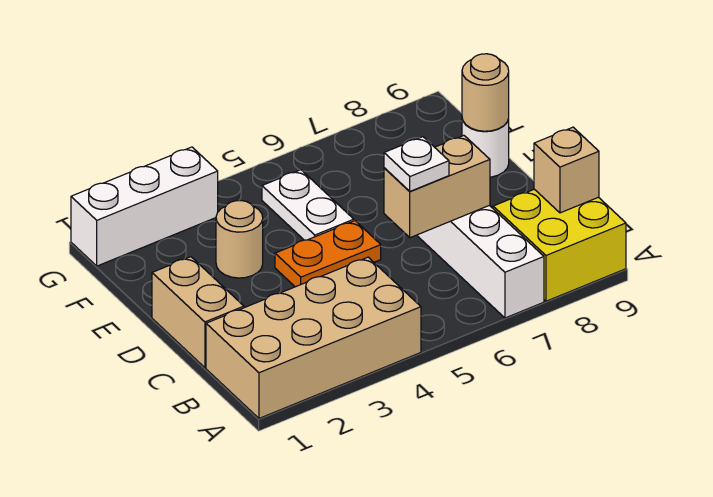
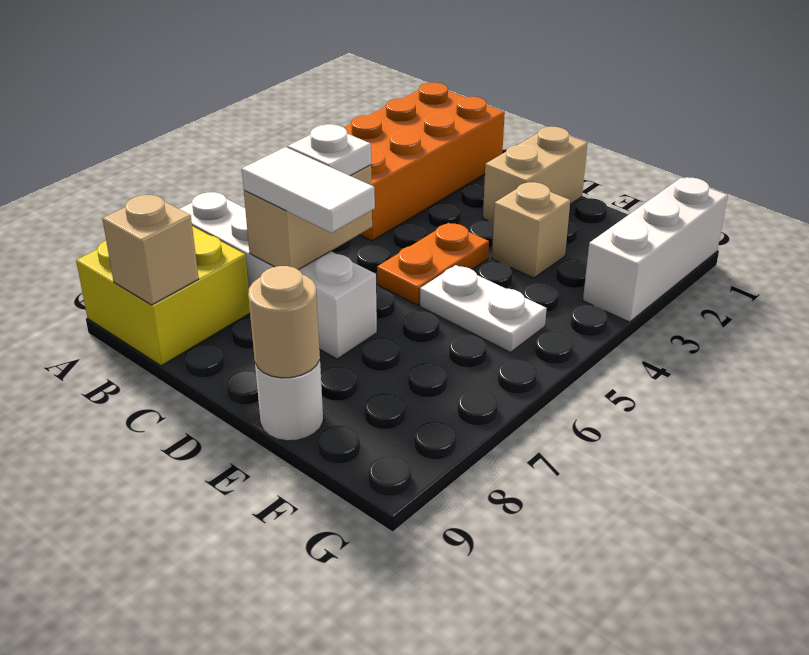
tan 2x4 brick [206,257,421,418] -> orange 2x4 brick [344,82,505,241]
tan 1x2 brick [152,257,244,368] -> tan 1x2 brick turned to [483,127,588,222]
none -> white 1x2 tile [242,147,375,233]
tan 1x1 round brick [216,201,263,278] -> tan 1x1 brick [492,182,570,278]

